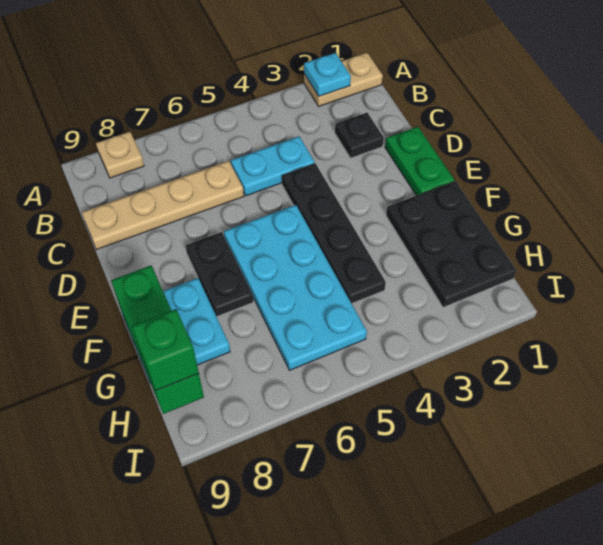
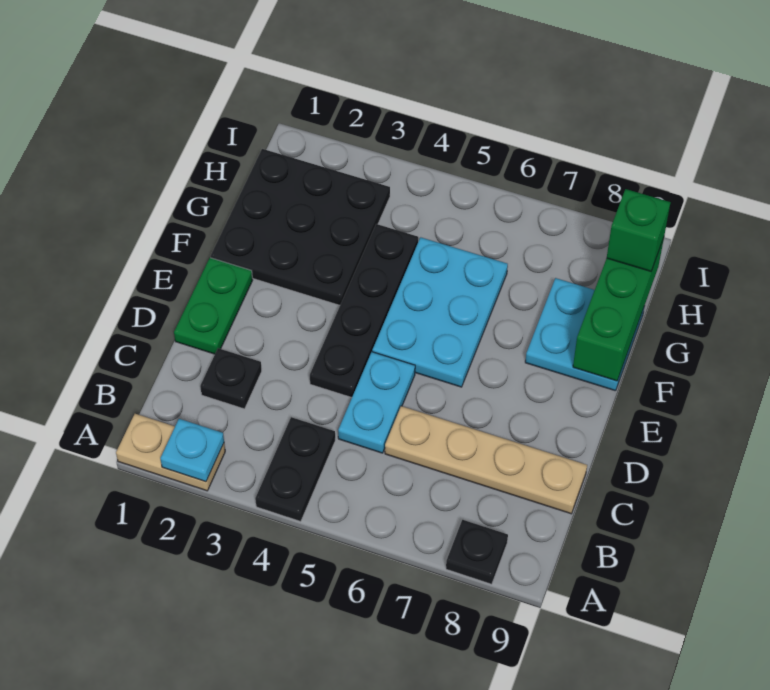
tan 1x1 plate [96,132,144,178] -> black 1x1 plate [446,520,508,584]
cyan 1x2 plate [231,136,315,196] -> cyan 1x2 plate turned to [338,352,415,453]
cyan 2x4 plate [224,205,367,370] -> cyan 2x3 plate [372,237,508,387]
black 1x2 plate [186,232,253,317] -> black 1x2 plate moved to [255,417,335,522]
black 2x3 plate [386,181,516,307] -> black 3x3 plate [211,149,390,305]

